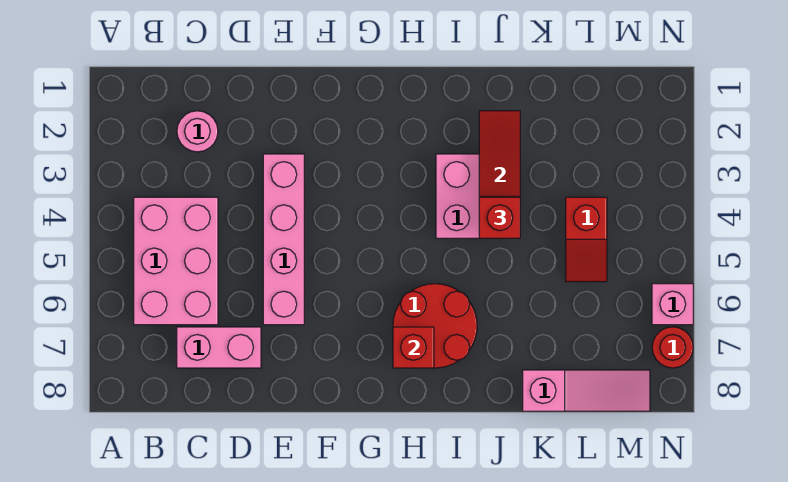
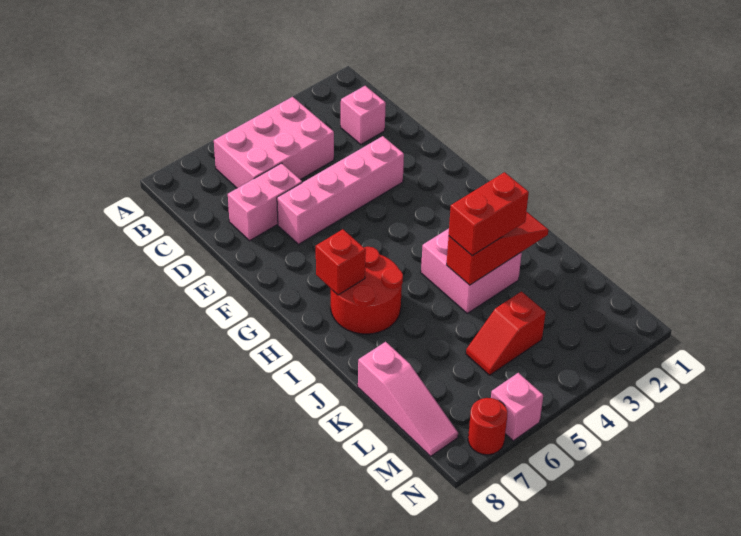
pink 1x1 round brick [177,111,218,152] -> pink 1x1 brick [341,86,386,144]
pink 1x2 brick [177,327,261,368] -> pink 1x2 brick turned to [228,163,302,241]
red 1x1 brick [479,197,520,238] -> red 1x2 brick [449,172,529,256]

